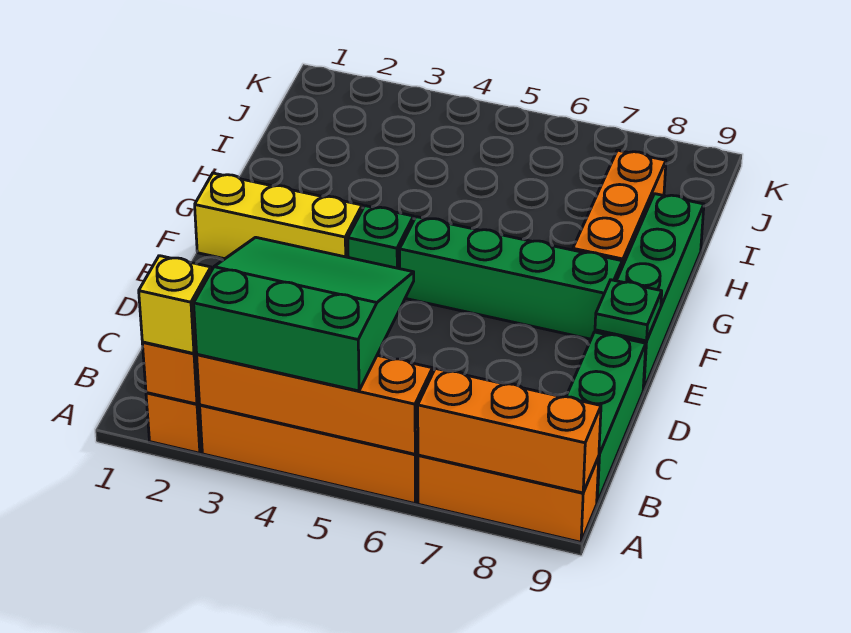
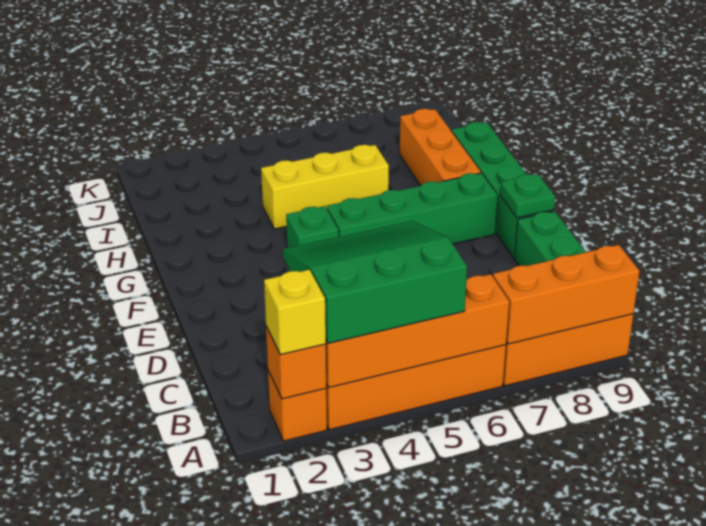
yellow 1x3 brick [195,173,362,259] -> yellow 1x3 brick moved to [261,145,389,229]

